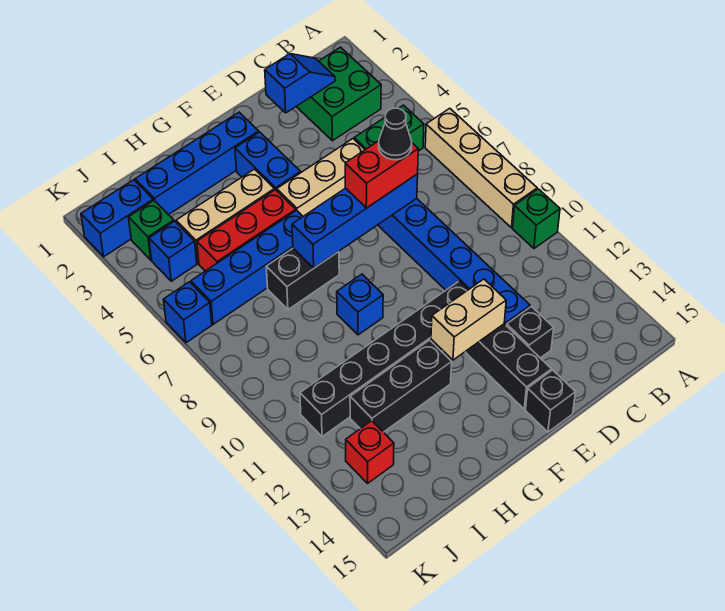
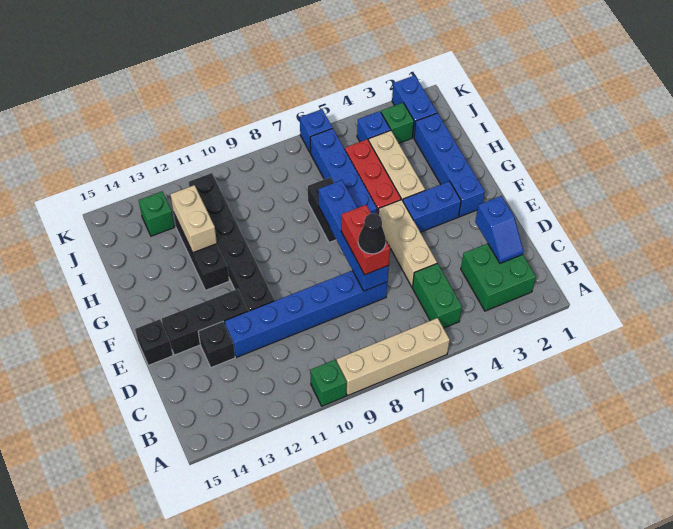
tan 1x2 brick [431,279,506,360] -> tan 1x2 brick moved to [170,185,217,253]
blue 1x1 brick [337,274,383,335] -> none
red 1x1 brick [346,421,394,483] -> green 1x1 brick [139,192,174,236]

